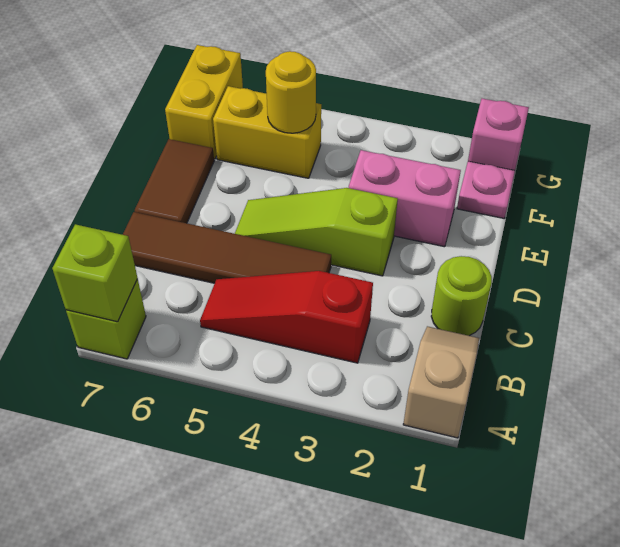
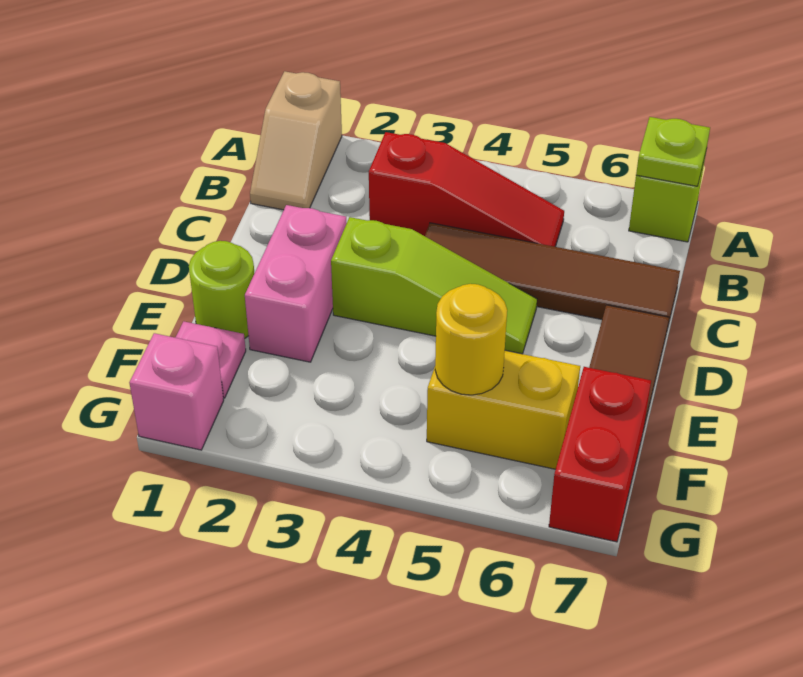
lime 1x1 brick [52,224,137,322] -> lime 1x1 plate [636,117,710,186]
lime 1x1 round brick [431,256,492,336] -> lime 1x1 round brick moved to [189,241,255,338]
pink 1x2 brick [349,150,461,247] -> pink 1x2 brick turned to [245,205,347,362]
yellow 1x2 brick [165,45,243,159] -> red 1x2 brick [549,367,651,542]

